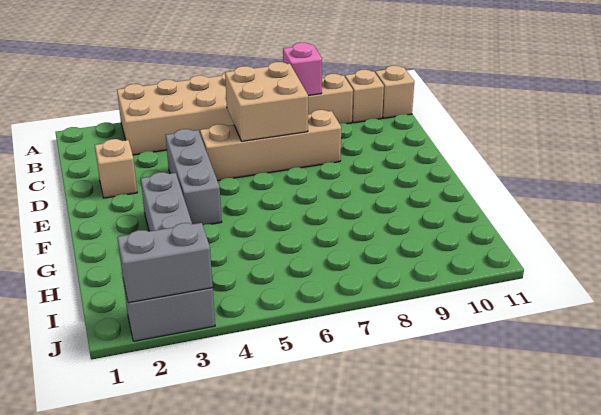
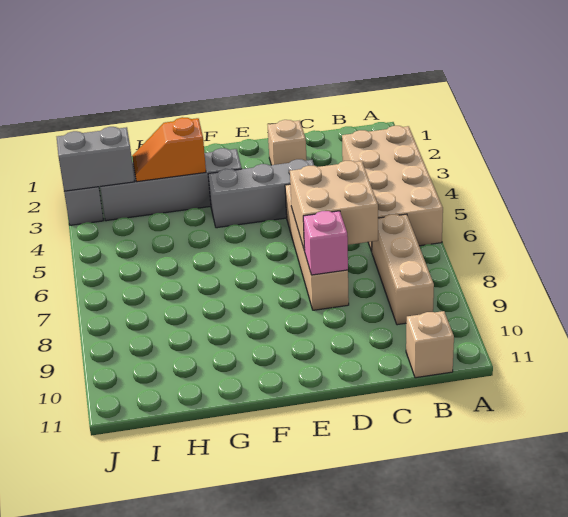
pink 1x1 brick [283,43,322,96] -> pink 1x1 brick moved to [303,211,348,275]
tan 1x1 brick [345,70,384,123] -> none
none -> orange 1x2 slope [132,117,206,182]
grey 1x2 brick [117,223,213,303] -> grey 1x2 brick turned to [57,127,135,191]

